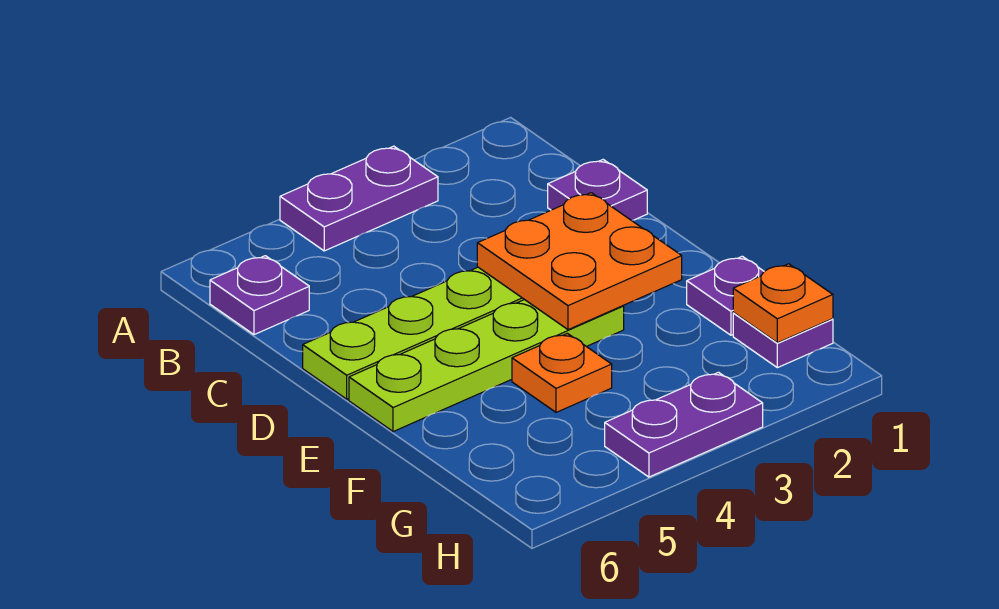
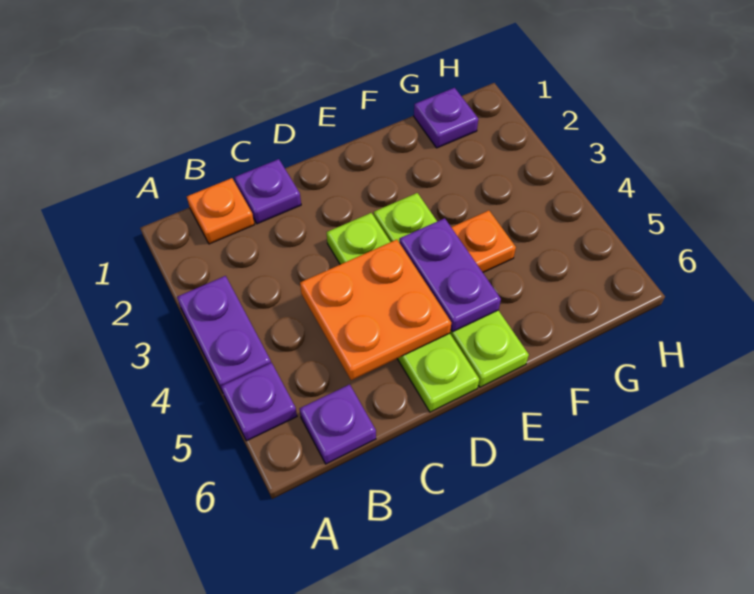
orange 2x2 plate [477,193,682,330] -> orange 2x2 plate moved to [300,240,451,380]
purple 1x1 plate [687,256,764,335] -> purple 1x1 plate moved to [221,363,297,441]
orange 1x1 plate [733,264,833,343] -> orange 1x1 plate moved to [187,178,254,244]
purple 1x2 plate [605,372,763,477] -> purple 1x2 plate moved to [399,218,501,332]

